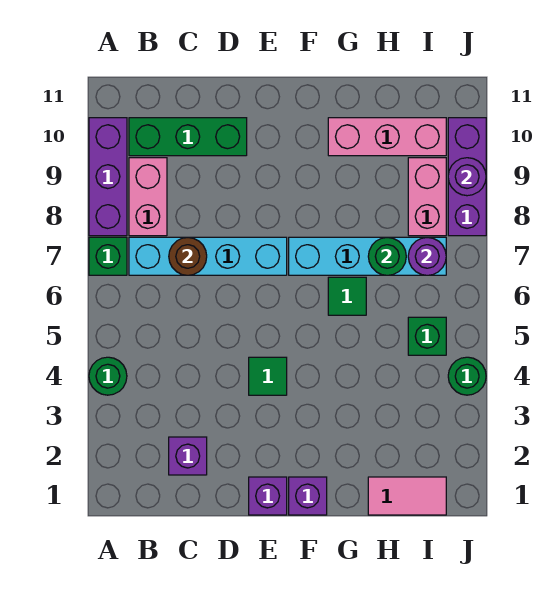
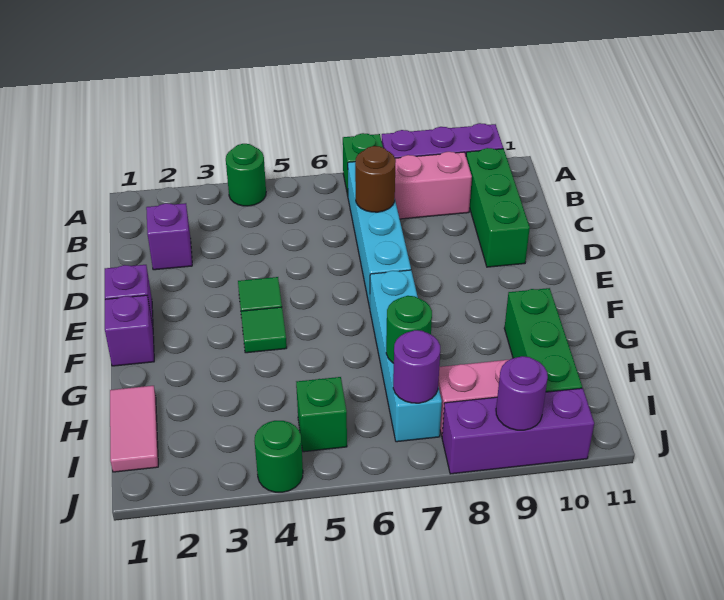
green 1x1 tile [328,277,366,315] -> green 1x1 tile moved to [241,307,287,353]
pink 1x3 brick [328,118,446,156] -> green 1x3 brick [504,288,582,392]

